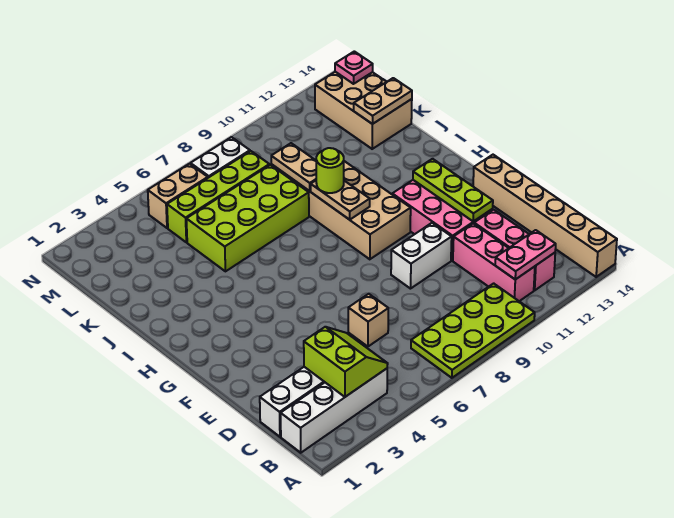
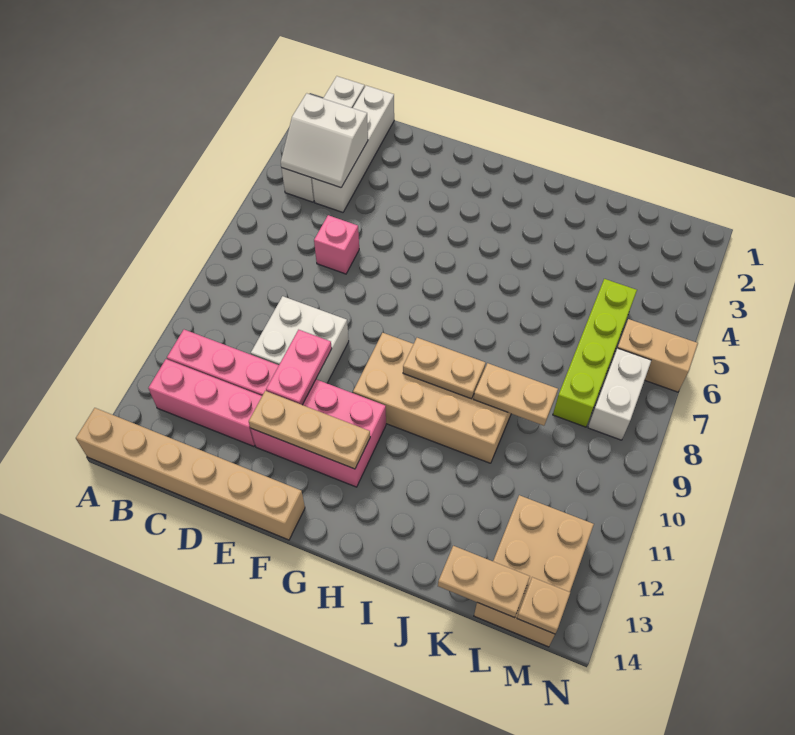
lime 2x4 plate [411,283,535,378] -> none
lime 2x2 slope [304,327,388,397] -> white 2x2 slope [281,93,368,188]
pink 1x2 plate [495,230,556,279] -> pink 1x2 plate moved to [266,330,332,405]
tan 1x1 brick [348,294,388,347] -> pink 1x1 brick [314,215,359,274]
white 1x2 brick [391,223,452,289] -> white 2x2 brick [251,296,349,383]
lime 1x3 plate [413,159,493,221] -> tan 1x3 plate [249,391,370,469]
lime 1x1 round brick [316,148,344,193] -> none
lime 2x4 brick [186,165,309,271] -> none
tan 2x3 brick [315,72,412,149] -> tan 2x3 brick turned to [474,495,594,647]
tan 1x2 plate [354,78,412,124] -> tan 1x2 plate turned to [438,546,530,618]
tan 1x2 brick [148,164,208,228] -> tan 1x2 brick turned to [618,319,698,392]
pink 1x1 plate [335,51,373,84] -> tan 1x1 plate [517,577,570,634]

